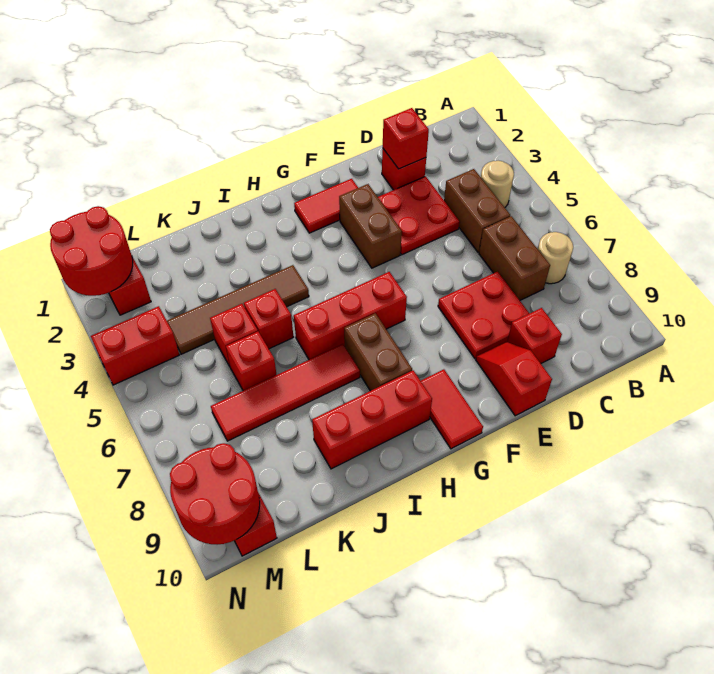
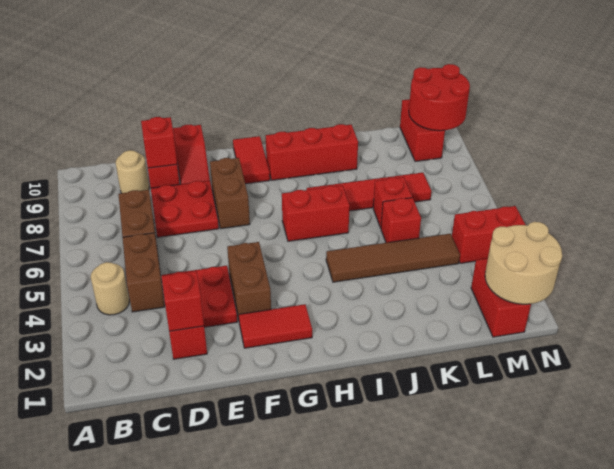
tan 1x1 round brick [538,232,573,284] -> tan 1x1 round brick moved to [116,150,149,193]
red 1x3 brick [294,272,407,360] -> red 1x2 brick [282,185,350,241]
brown 1x2 brick [344,313,412,391] -> brown 1x2 brick moved to [210,158,250,229]
red 1x1 brick [244,289,293,349] -> red 1x1 brick moved to [141,117,177,168]
red 2x2 round brick [50,206,133,296] -> tan 2x2 round brick [485,222,562,304]

